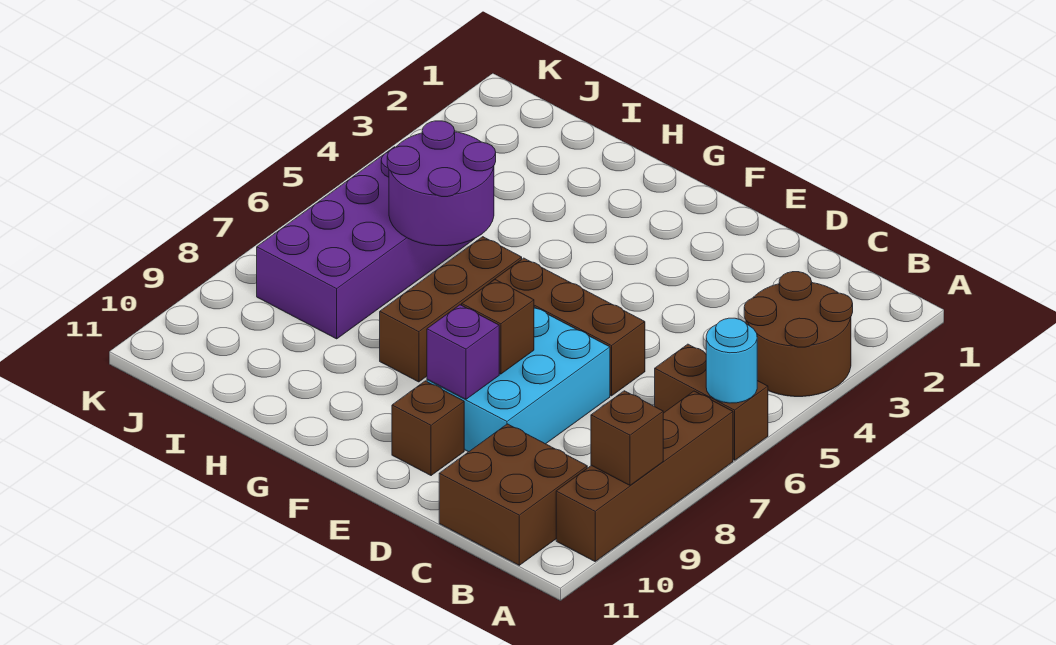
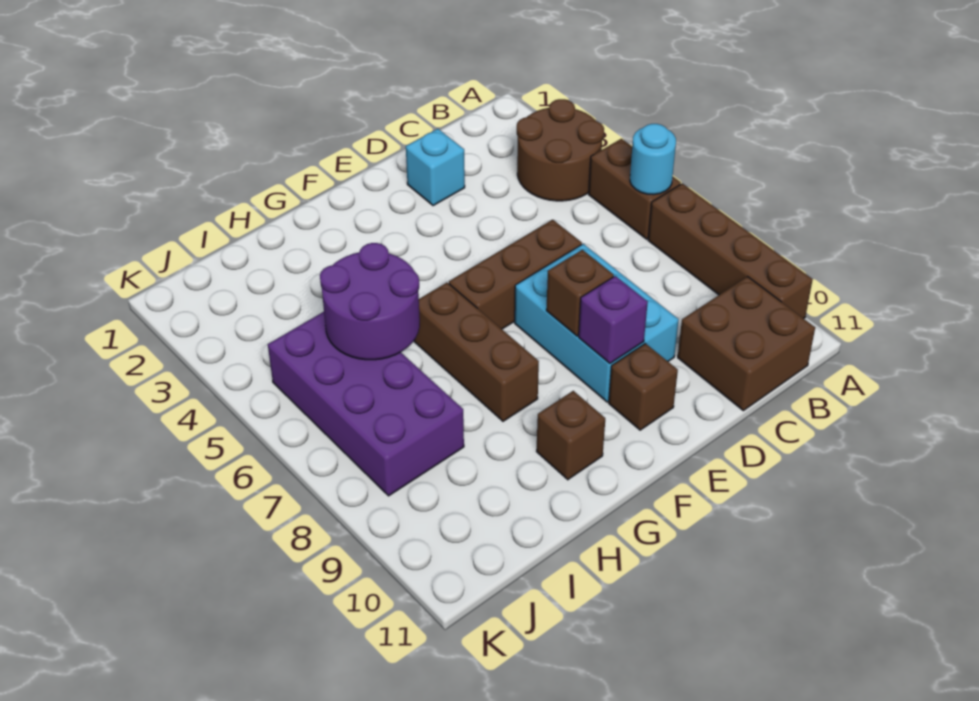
brown 1x2 brick [655,344,768,460] -> brown 1x2 brick turned to [589,139,681,239]
brown 1x1 brick [591,391,663,485] -> brown 1x1 brick moved to [537,391,605,480]
none -> cyan 1x1 brick [406,129,465,206]

